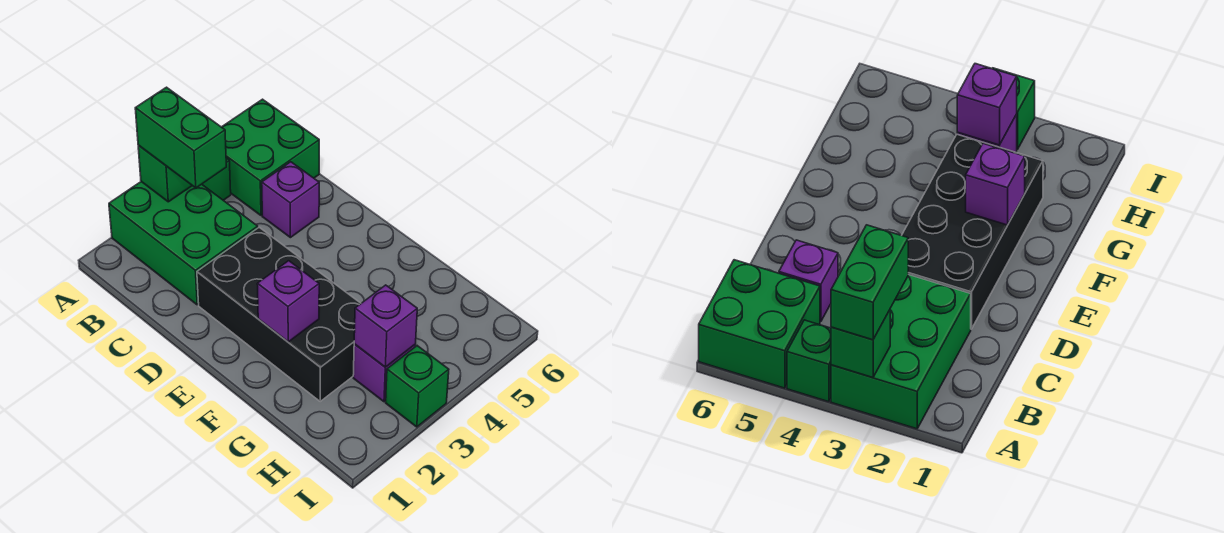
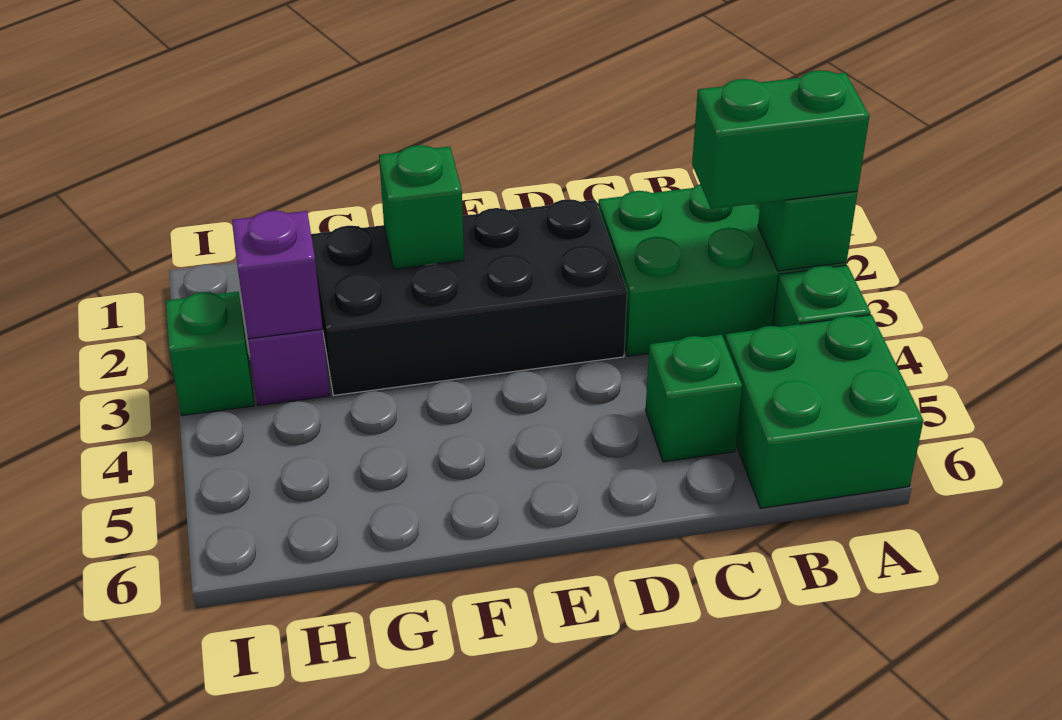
purple 1x1 brick [262,162,319,238] -> green 1x1 brick [646,335,742,462]
purple 1x1 brick [257,261,319,342] -> green 1x1 brick [379,145,464,269]

